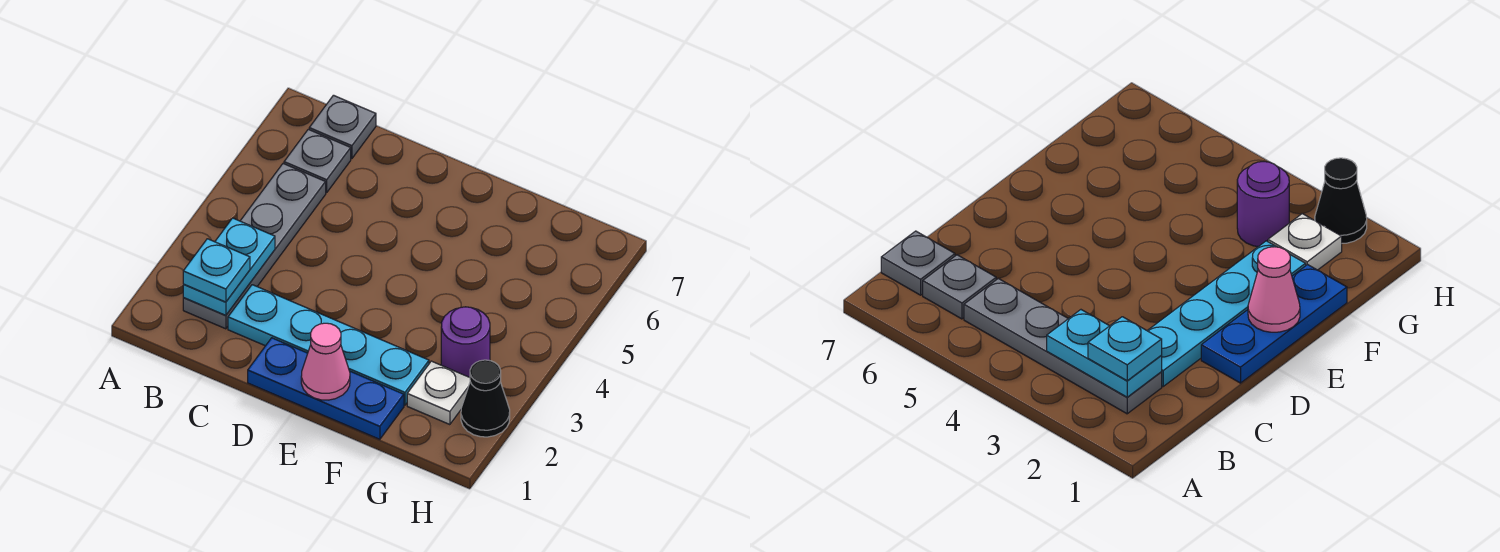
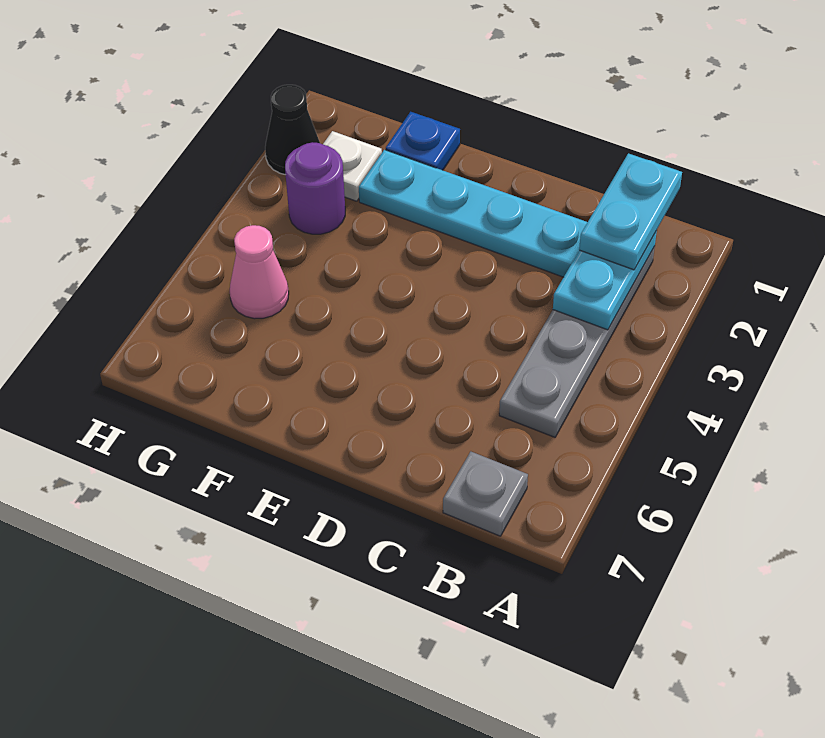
cyan 1x1 plate [183,239,250,302] -> cyan 1x2 plate [579,153,682,270]
grey 1x1 plate [284,129,351,193] -> none
blue 1x3 plate [248,338,404,439] -> blue 1x1 plate [386,112,460,170]
pink 1x1 cone [301,323,350,400] -> pink 1x1 cone moved to [230,225,289,319]

